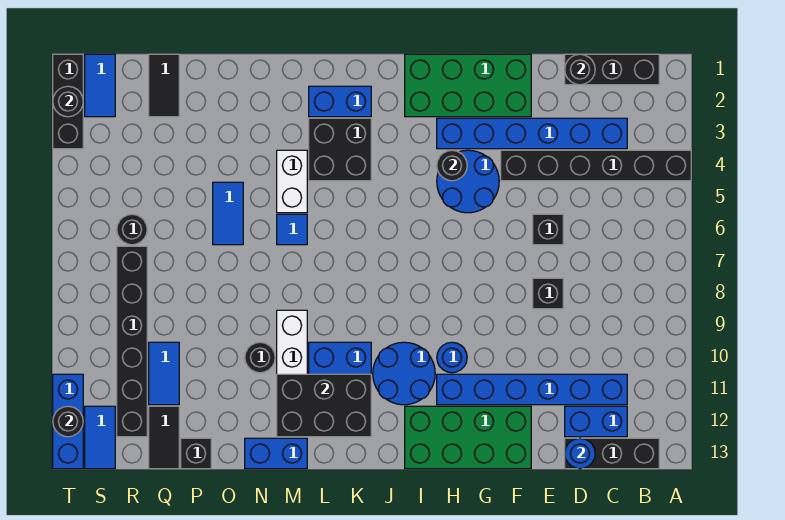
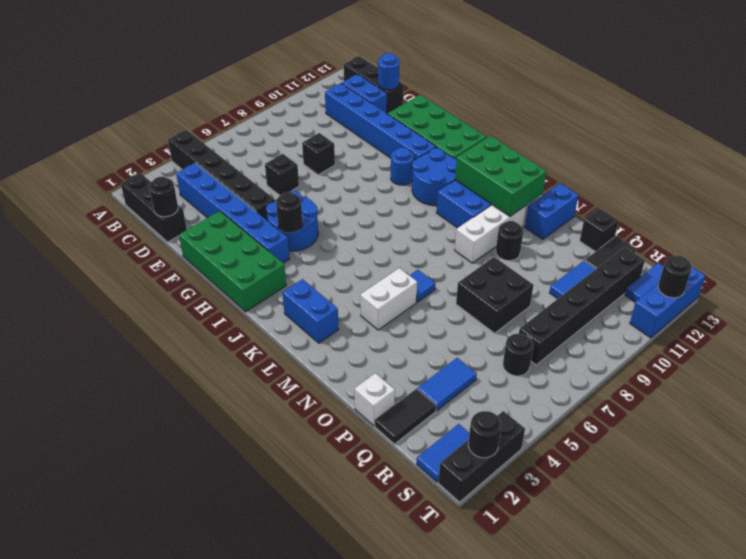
black 2x2 brick [309,118,371,181] -> black 2x2 brick moved to [456,257,534,333]
black 2x3 brick [277,374,371,437] -> green 2x3 brick [455,136,547,216]
blue 1x2 brick [245,438,307,469] -> blue 1x2 brick turned to [525,183,579,239]
blue 1x2 tile [213,182,243,245] -> blue 1x2 tile moved to [418,358,477,411]
none -> white 1x1 brick [355,373,395,426]

